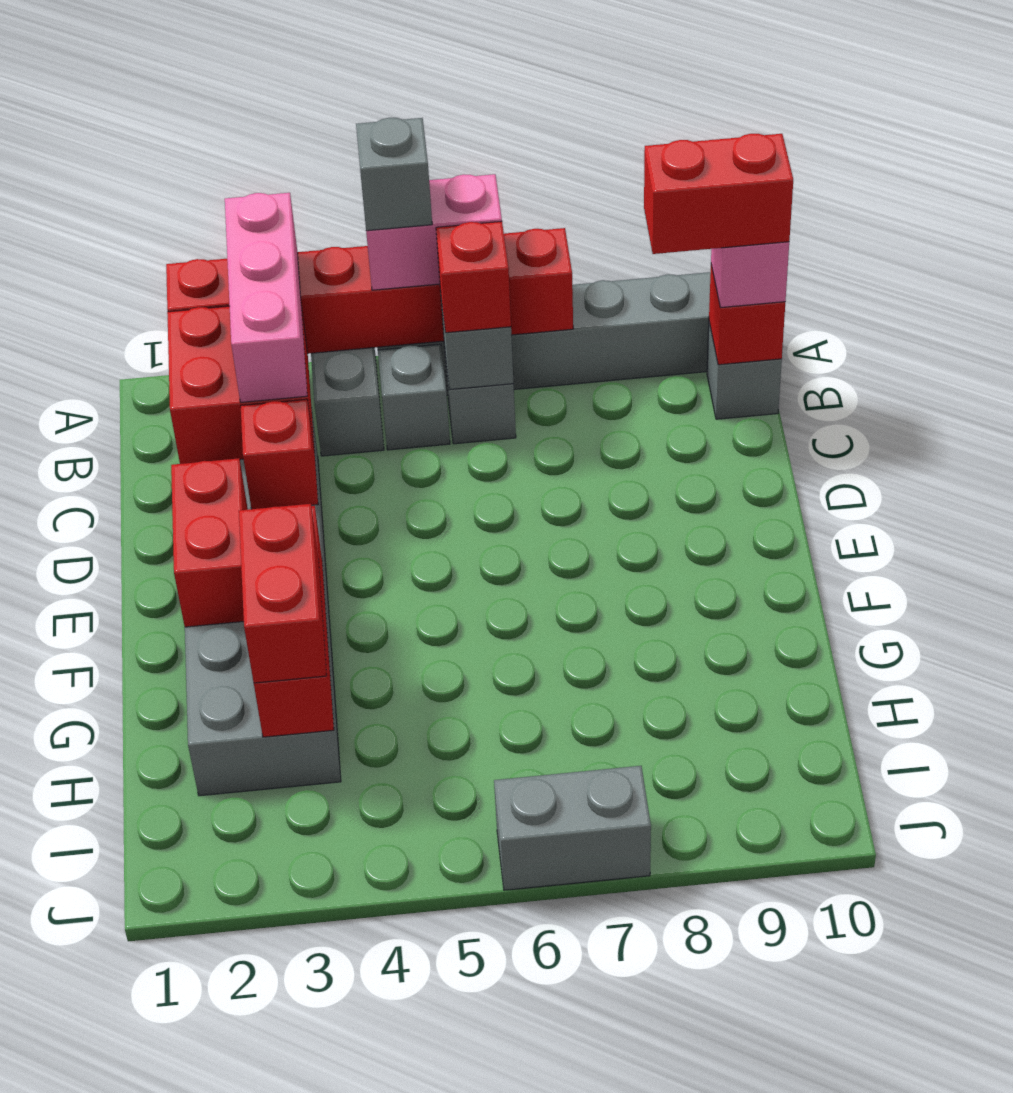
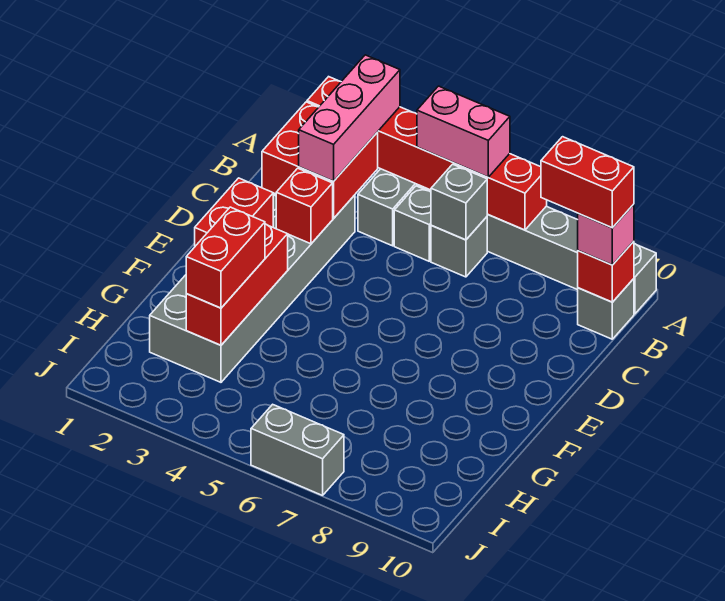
grey 1x1 brick [356,118,432,231] -> none
red 1x1 brick [436,221,511,333] -> none

